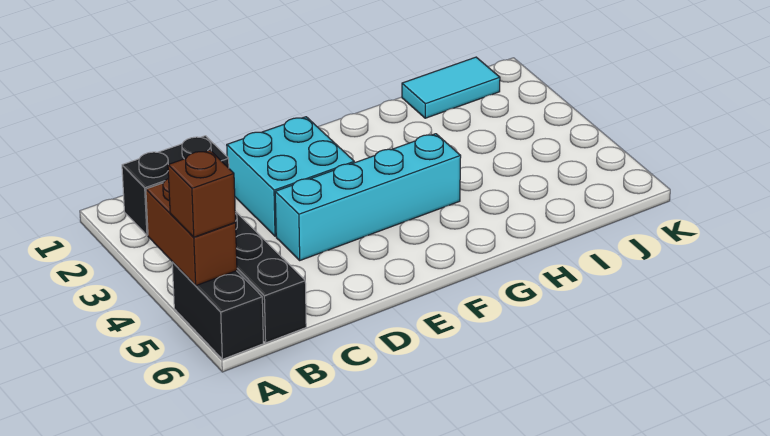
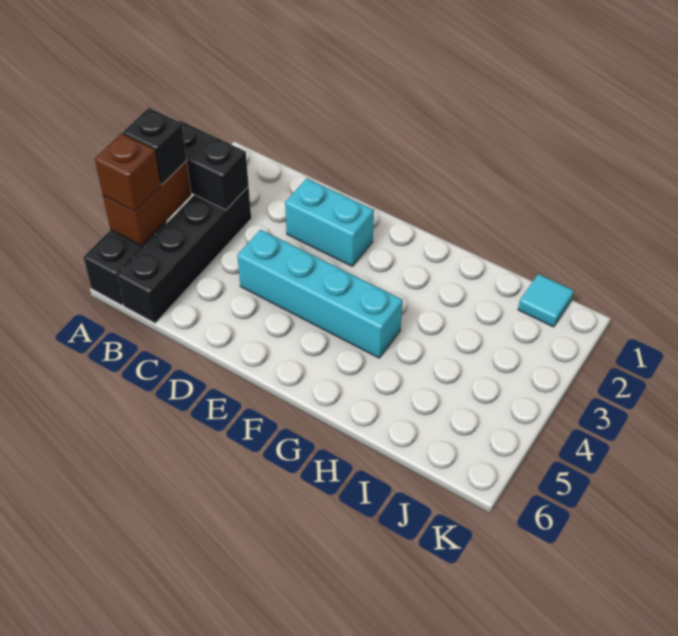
none -> black 1x1 brick [123,108,187,185]
cyan 2x2 brick [227,117,354,236] -> cyan 1x2 brick [285,178,374,266]
cyan 1x2 tile [402,57,500,118] -> cyan 1x1 tile [518,274,574,327]

